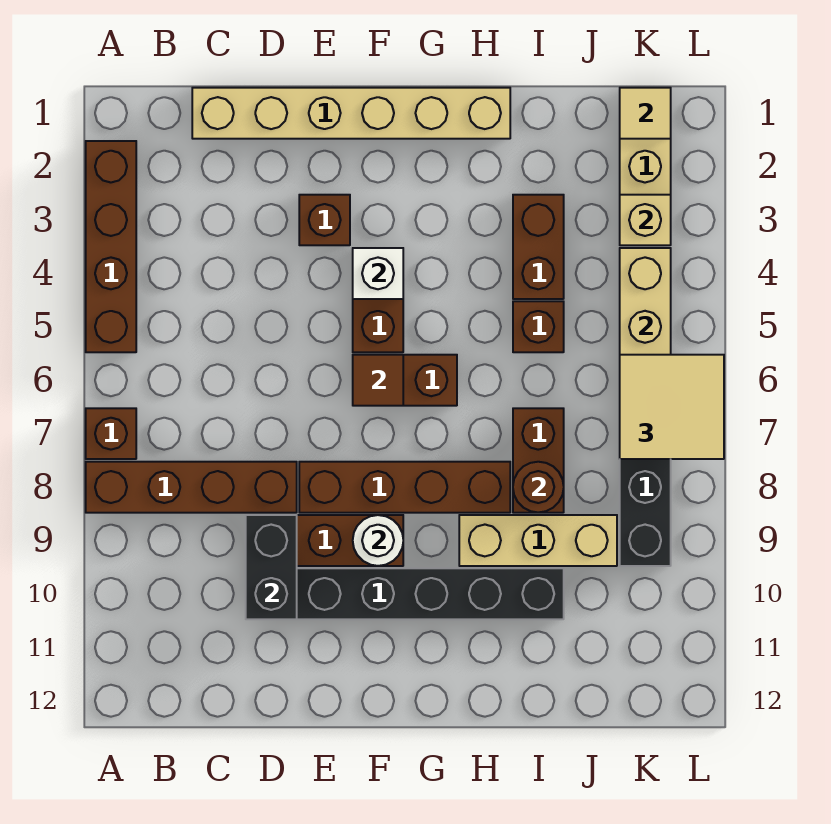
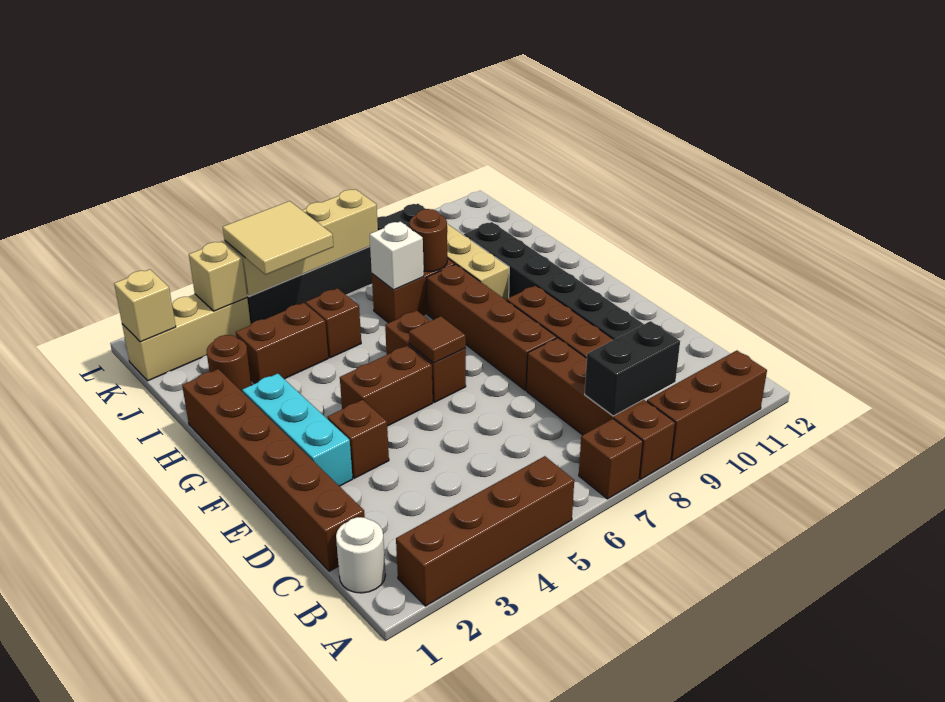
none -> brown 1x3 brick [647,351,767,461]
tan 1x6 brick [192,88,510,139] -> brown 1x6 brick [182,369,365,571]
black 1x2 brick [246,515,297,619] -> black 1x2 brick moved to [585,321,680,416]
none -> cyan 1x3 brick [242,374,353,486]
white 1x1 brick [353,248,403,299] -> white 1x1 brick moved to [370,221,424,290]
white 1x1 round brick [353,515,403,566] -> white 1x1 round brick moved to [336,517,385,593]
none -> brown 1x1 round brick [207,335,251,392]
tan 1x1 tile [620,88,671,139] -> tan 1x1 brick [114,269,176,342]
tan 2x2 tile [620,355,724,459] -> tan 2x2 tile moved to [223,201,333,275]

